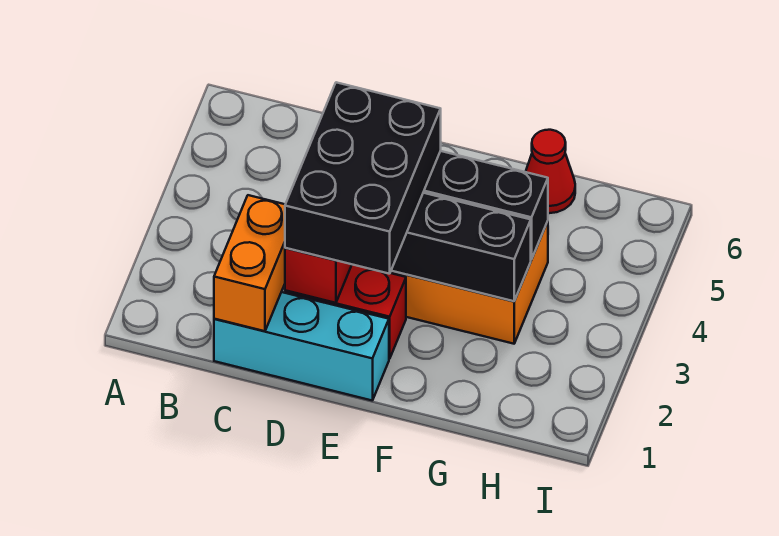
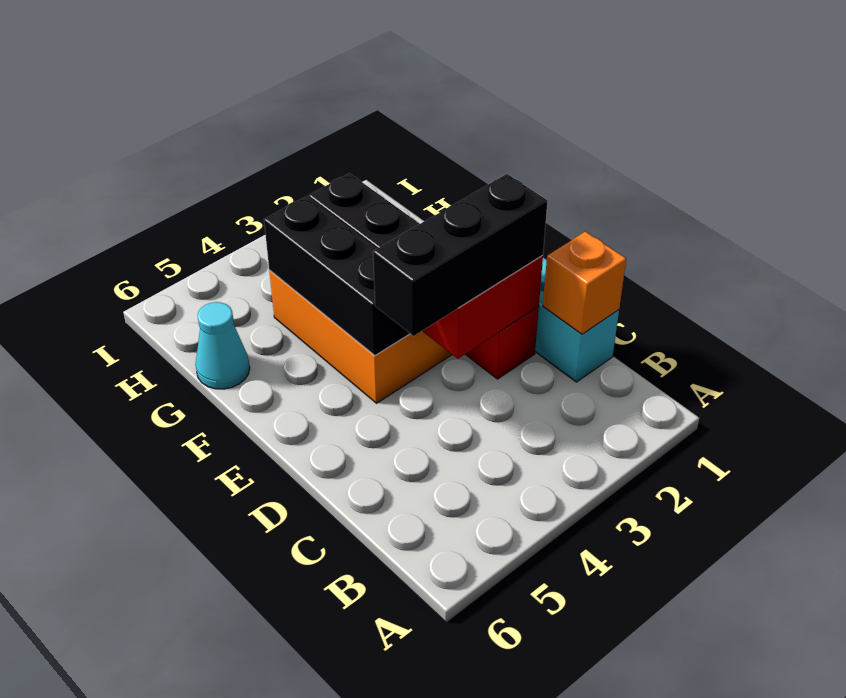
orange 1x2 brick [214,195,285,331] -> orange 1x1 brick [543,232,626,334]
black 2x3 brick [285,82,441,274] -> black 1x3 brick [373,174,547,336]
red 1x1 cone [526,130,575,213] -> cyan 1x1 cone [196,302,250,389]

